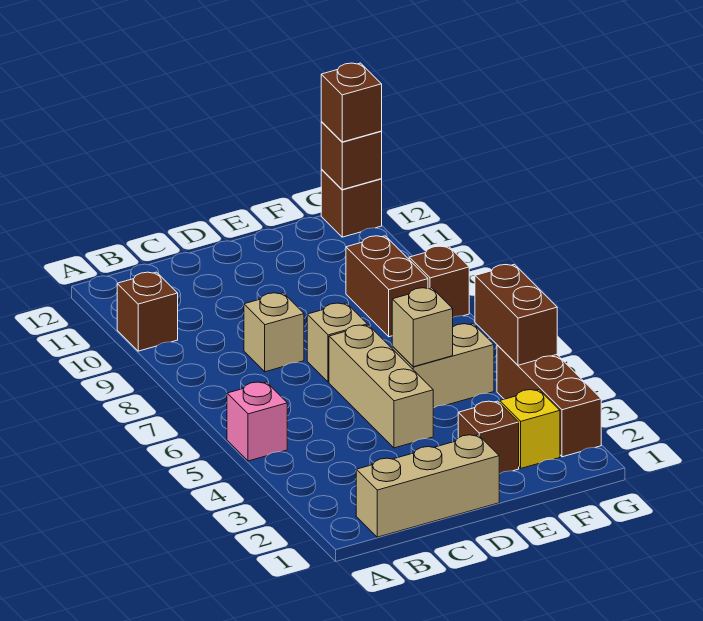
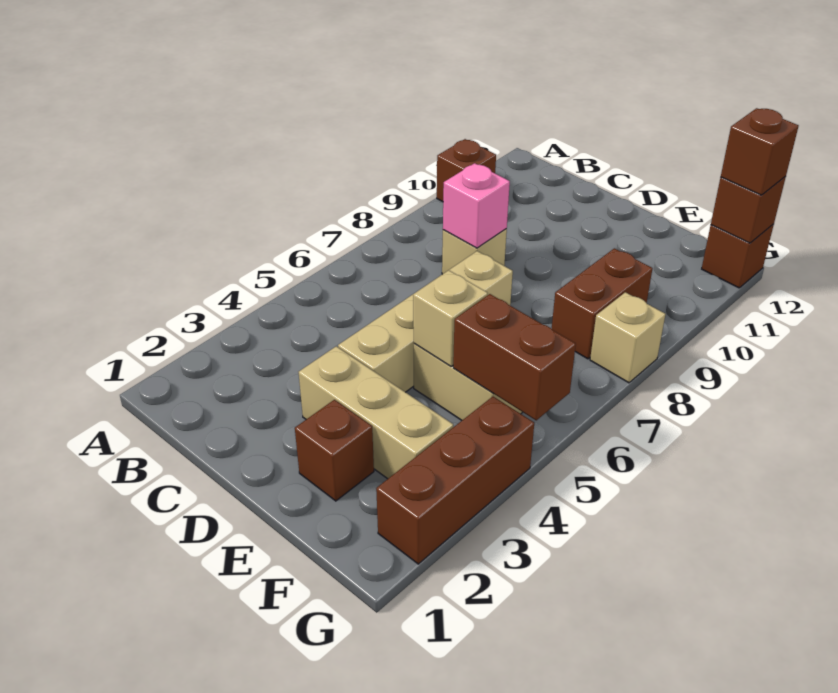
pink 1x1 brick [227,382,287,461] -> pink 1x1 brick moved to [443,163,510,248]
tan 1x3 brick [356,435,499,537] -> tan 1x3 brick moved to [299,346,453,479]
yellow 1x1 brick [500,390,560,468] -> none
brown 1x2 brick [475,264,557,365] -> brown 1x2 brick turned to [453,294,576,420]
brown 1x1 brick [409,246,469,317] -> tan 1x1 brick [590,292,665,383]

